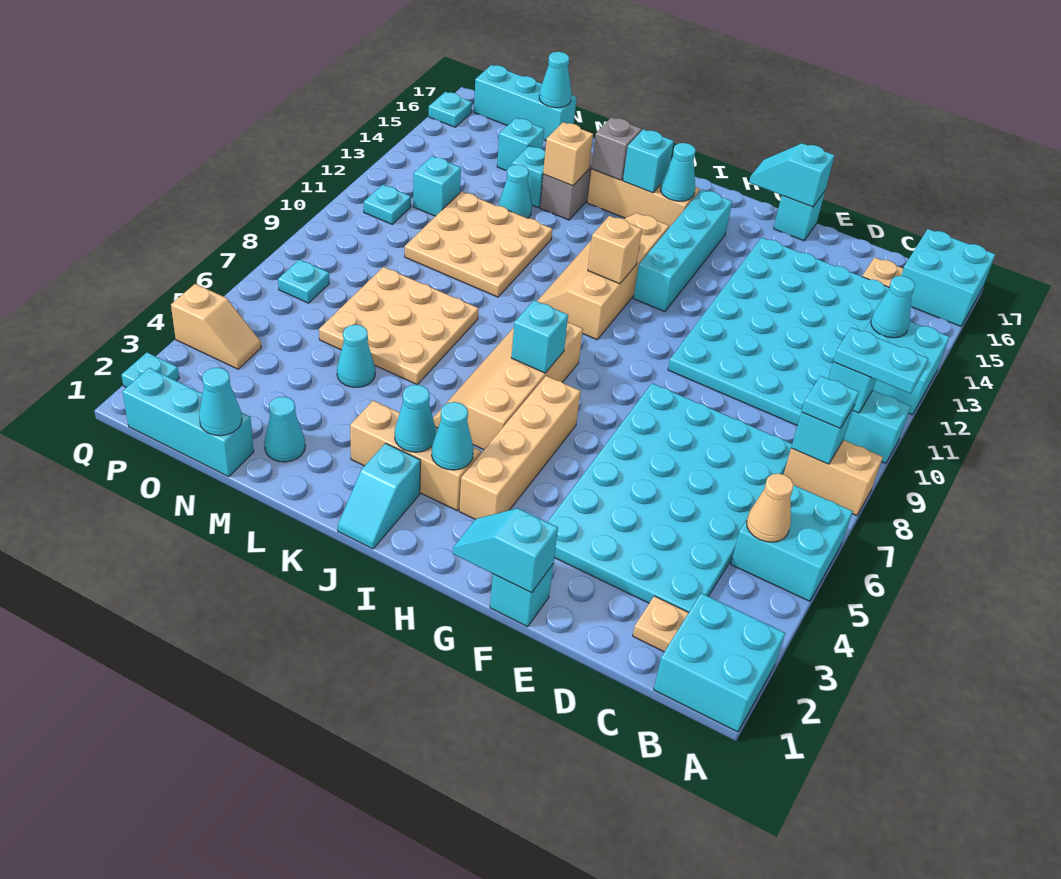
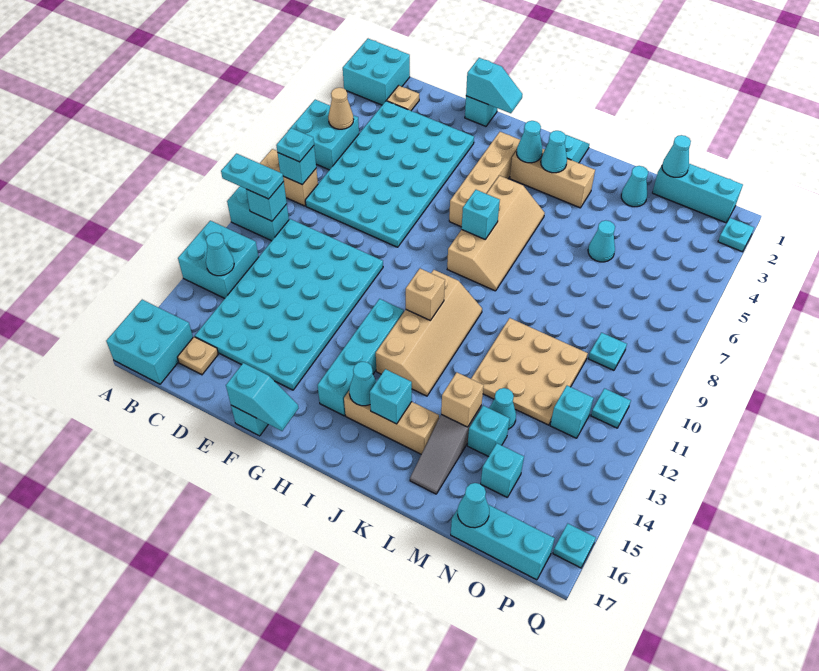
grey 1x1 brick [591,117,642,180] -> none
tan 3x3 plate [319,267,479,385] -> none
tan 1x2 slope [171,284,261,369] -> none
cyan 1x1 plate [278,260,329,303] -> cyan 1x1 plate moved to [588,333,627,370]

